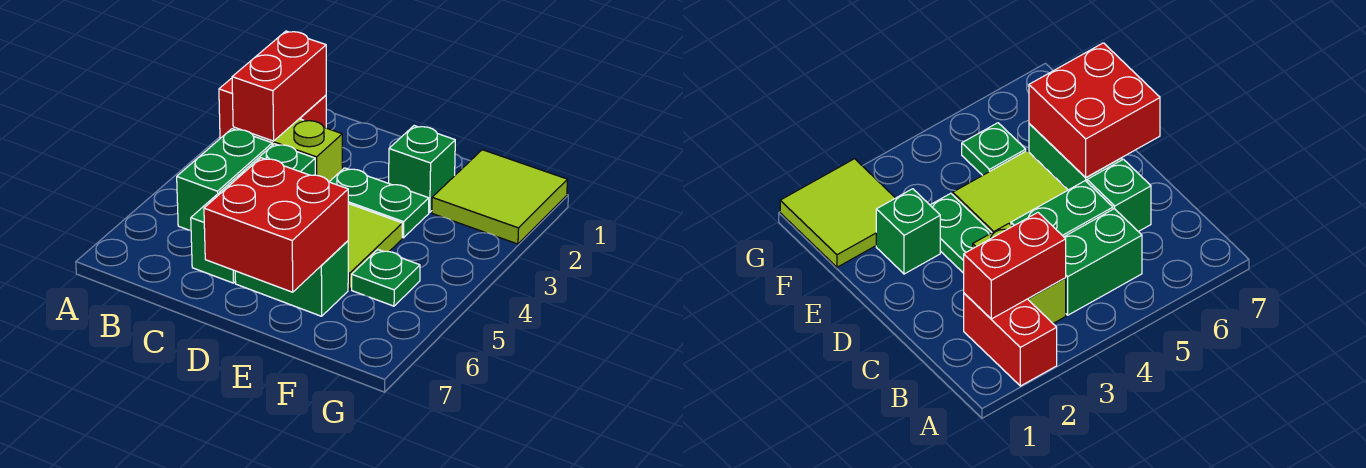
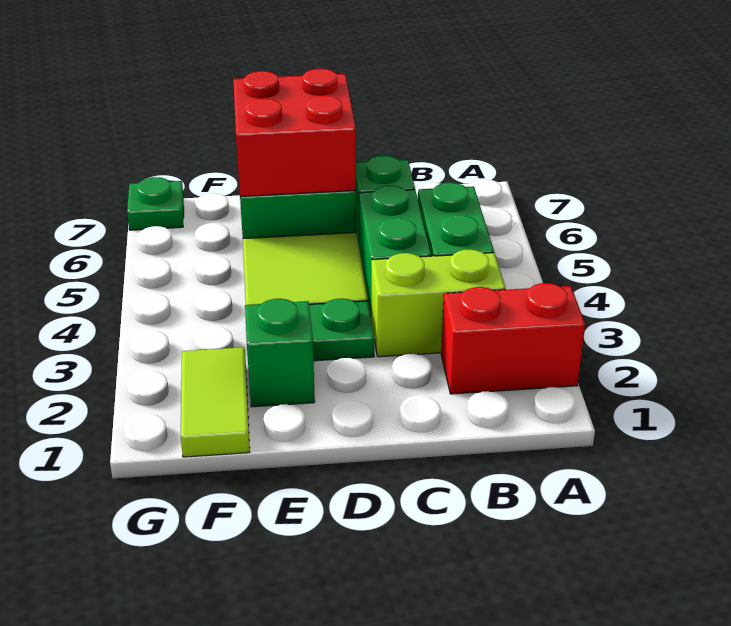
red 1x2 brick [232,31,326,141] -> none
lime 2x2 tile [432,150,568,244] -> lime 1x2 tile [181,347,250,457]
green 1x1 plate [352,250,420,306] -> green 1x1 plate moved to [127,177,184,230]

